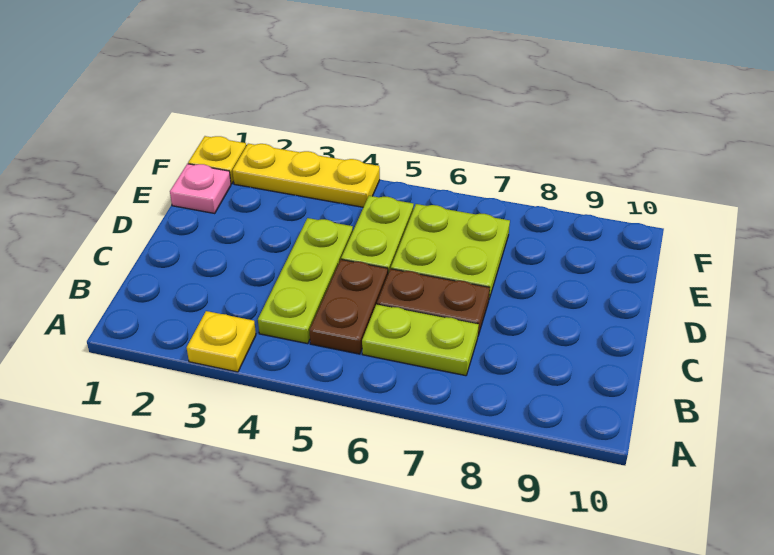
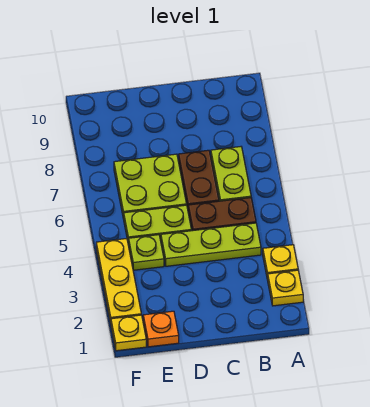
none -> yellow 1x1 plate [268,270,303,306]
pink 1x1 plate [170,164,231,213] -> orange 1x1 plate [143,311,179,347]
none -> lime 1x1 plate [128,235,164,270]

